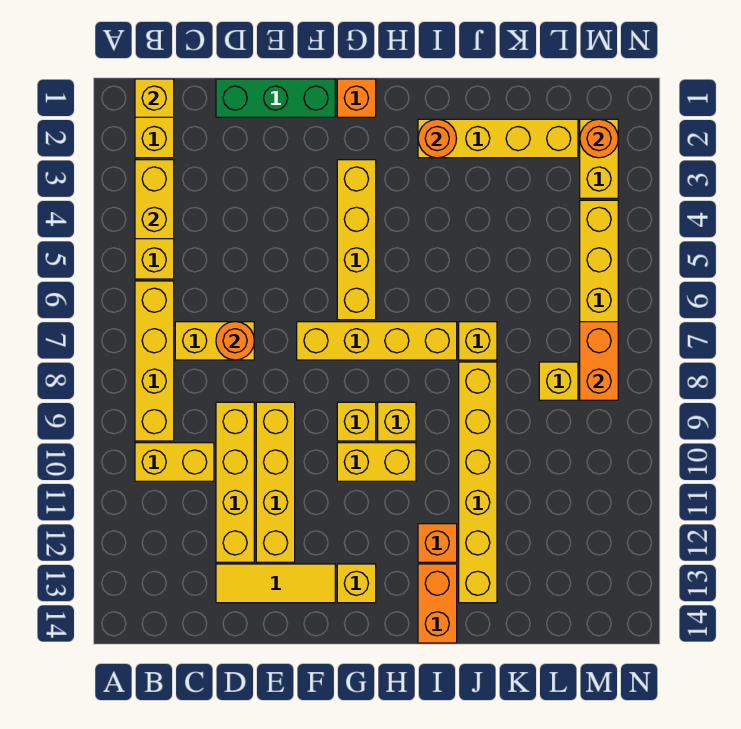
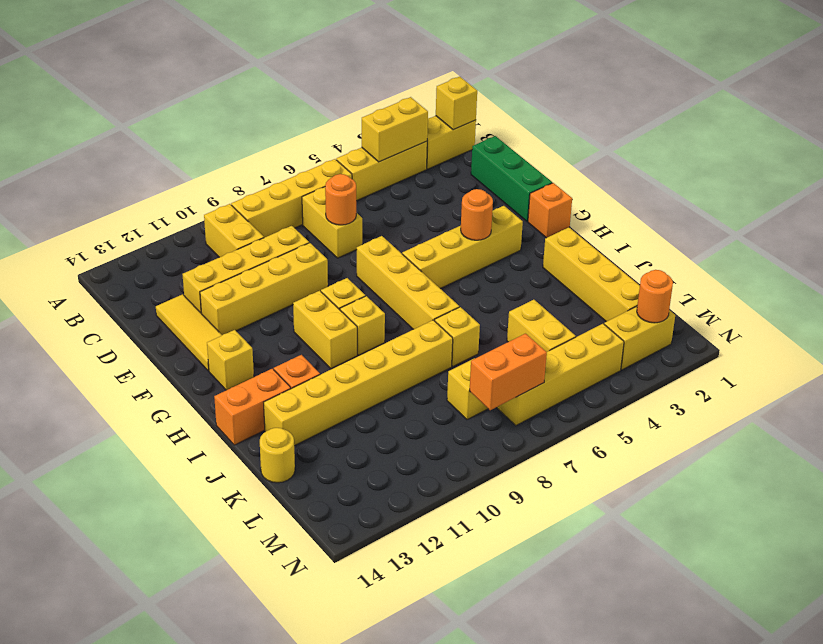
orange 1x1 round brick [418,119,457,158] -> orange 1x1 round brick moved to [461,189,493,240]
none -> yellow 1x2 brick [507,300,576,352]
none -> yellow 1x1 round brick [260,428,295,483]

